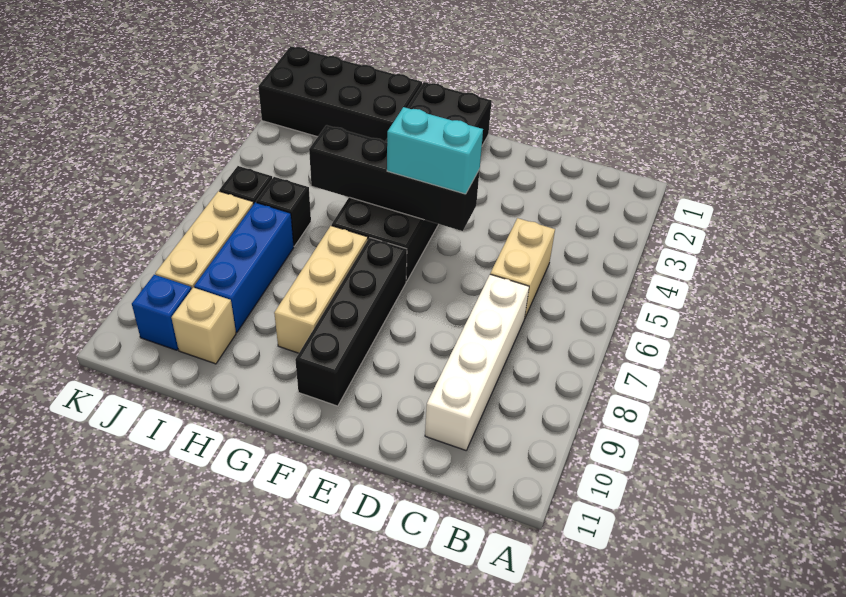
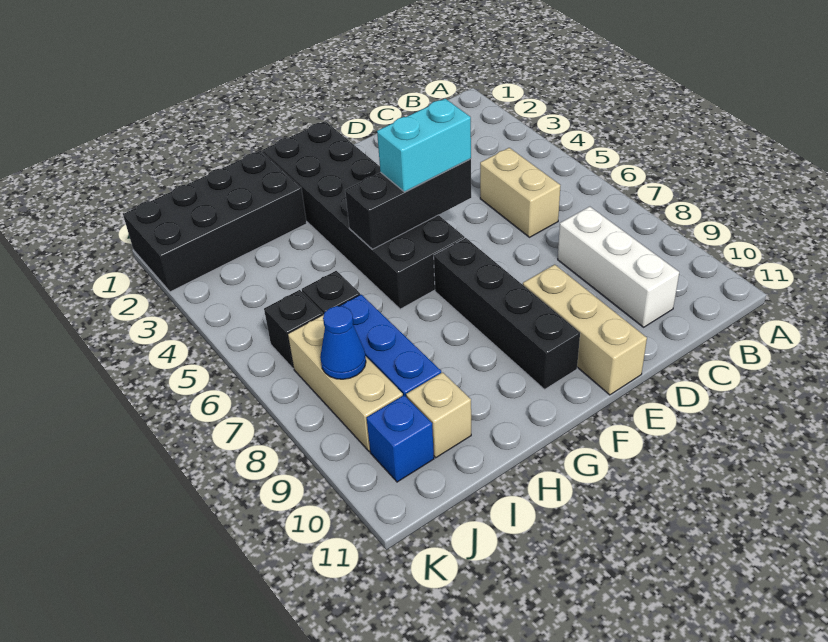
white 1x4 brick [425,275,529,450] -> white 1x3 brick [558,207,679,327]
black 1x4 brick [309,125,480,231] -> black 1x3 brick [345,159,471,249]
tan 1x3 brick [274,226,368,353] -> tan 1x3 brick moved to [523,265,647,395]
none -> blue 1x1 cone [320,306,366,379]

